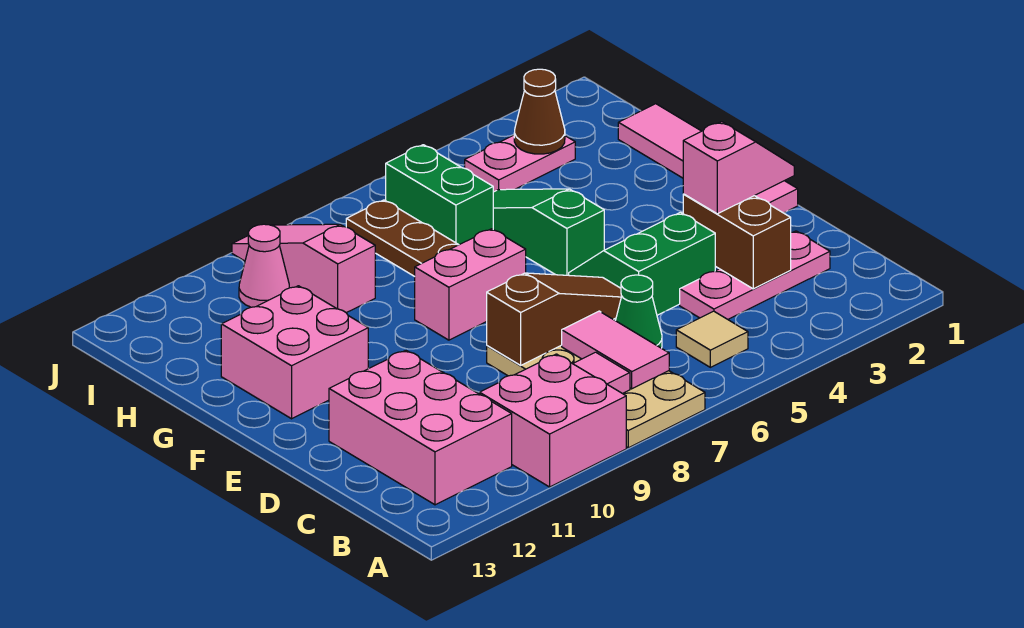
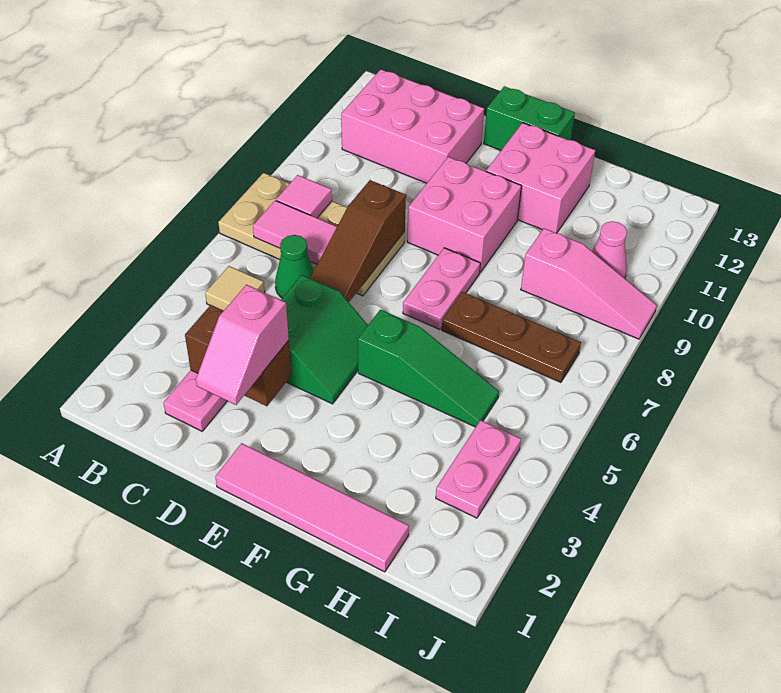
pink 2x2 brick [480,354,626,487] -> pink 2x2 brick moved to [407,157,521,272]
pink 1x2 brick [415,229,526,340] -> pink 1x2 plate [403,248,480,329]
green 1x2 brick [386,145,493,245] -> green 1x2 brick moved to [484,86,575,150]
brown 1x1 cone [514,69,565,154] -> none

